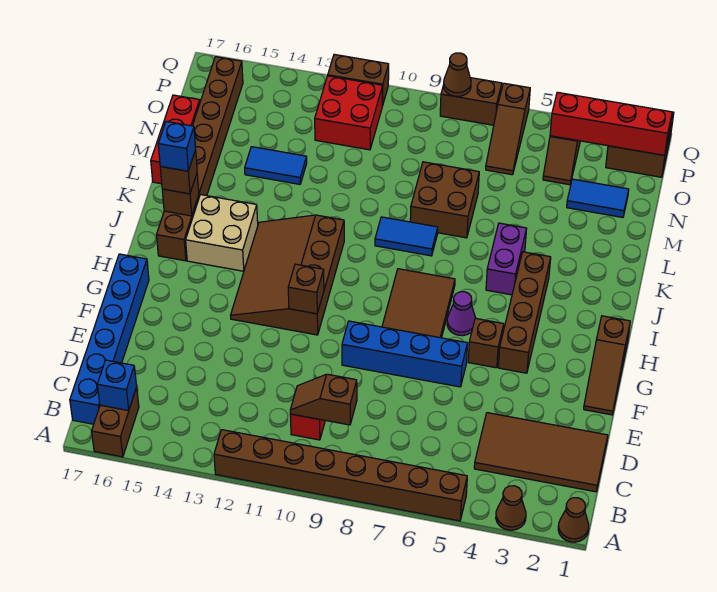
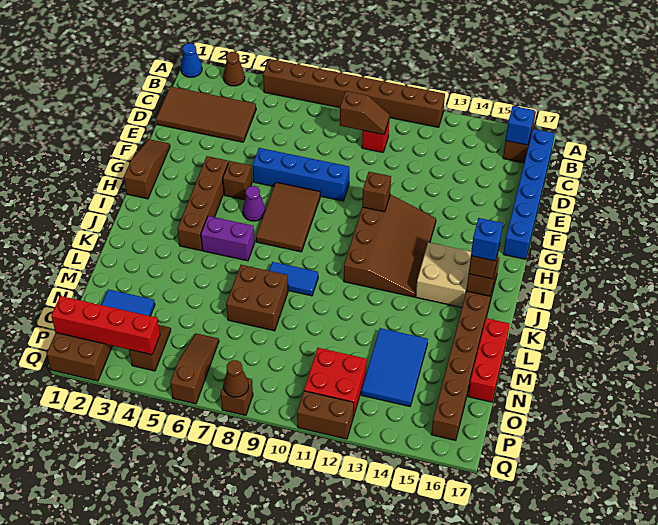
brown 1x1 cone [558,498,589,542] -> blue 1x1 cone [181,43,202,77]
purple 1x2 brick [486,223,527,295] -> purple 1x2 brick turned to [201,216,255,261]
blue 1x2 tile [245,147,307,184] -> blue 2x3 tile [361,328,428,406]
brown 1x2 brick [440,78,502,125] -> brown 1x1 brick [221,378,253,415]

